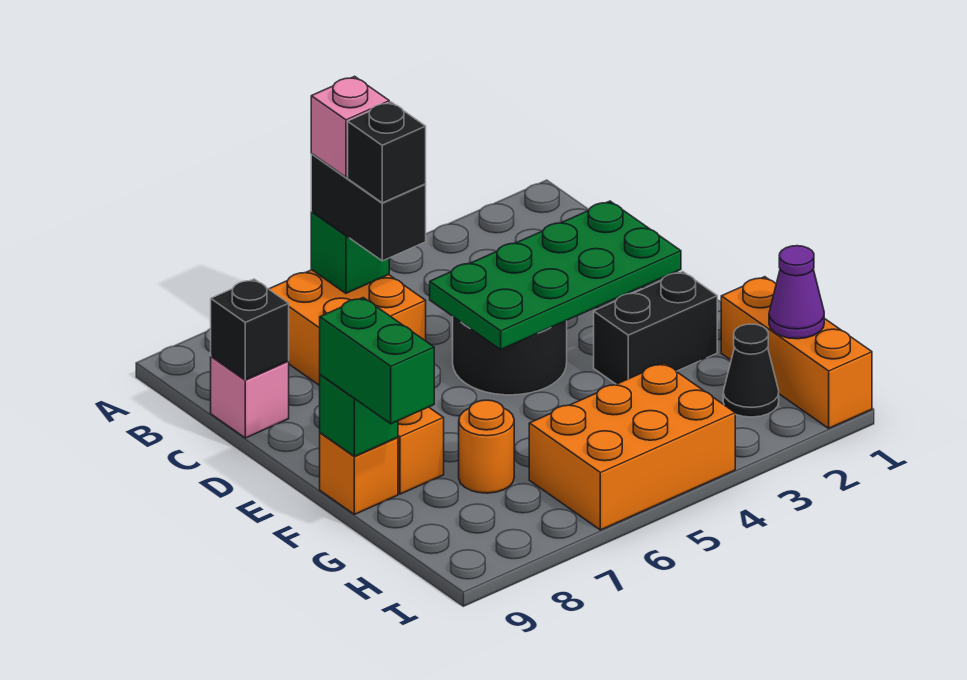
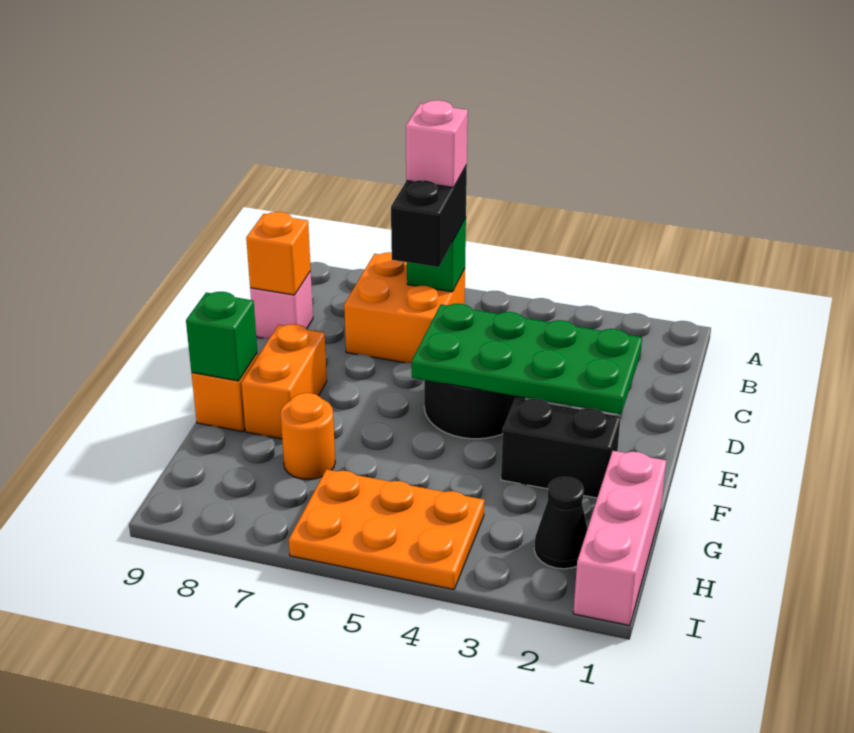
black 1x1 brick [348,102,426,203] -> none
black 1x1 brick [211,279,289,380] -> orange 1x1 brick [246,212,311,295]
green 1x2 brick [320,298,434,424] -> none
orange 1x3 brick [721,277,872,428] -> pink 1x3 brick [573,451,666,626]
purple 1x1 cone [769,246,824,339] -> none
orange 2x3 brick [529,363,735,530] -> orange 2x3 plate [289,469,484,590]

